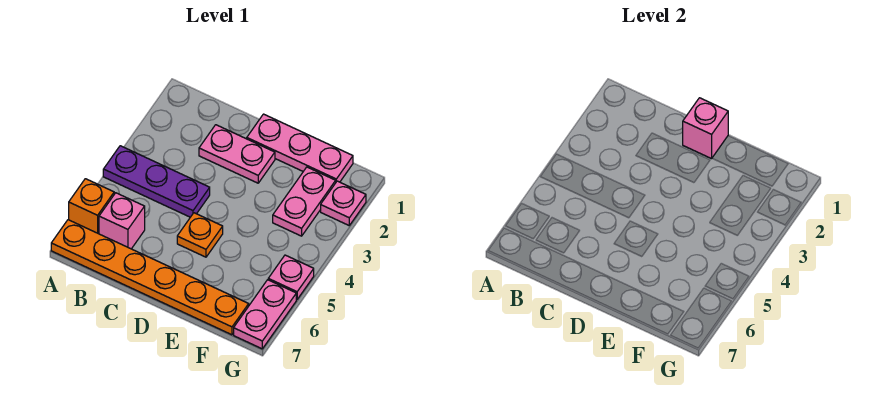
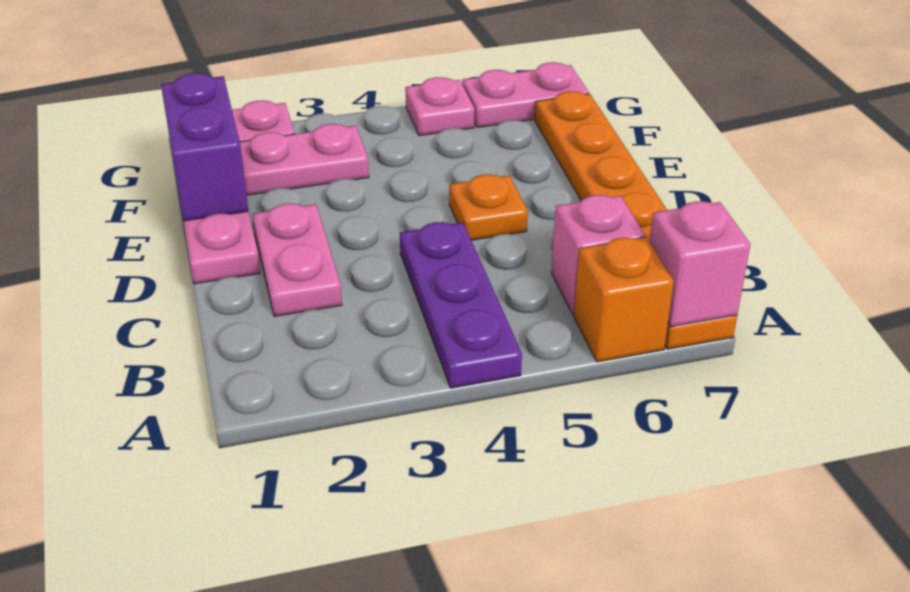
pink 1x1 brick [683,98,728,159] -> pink 1x1 brick moved to [650,201,750,327]
none -> purple 1x2 brick [161,73,248,221]

